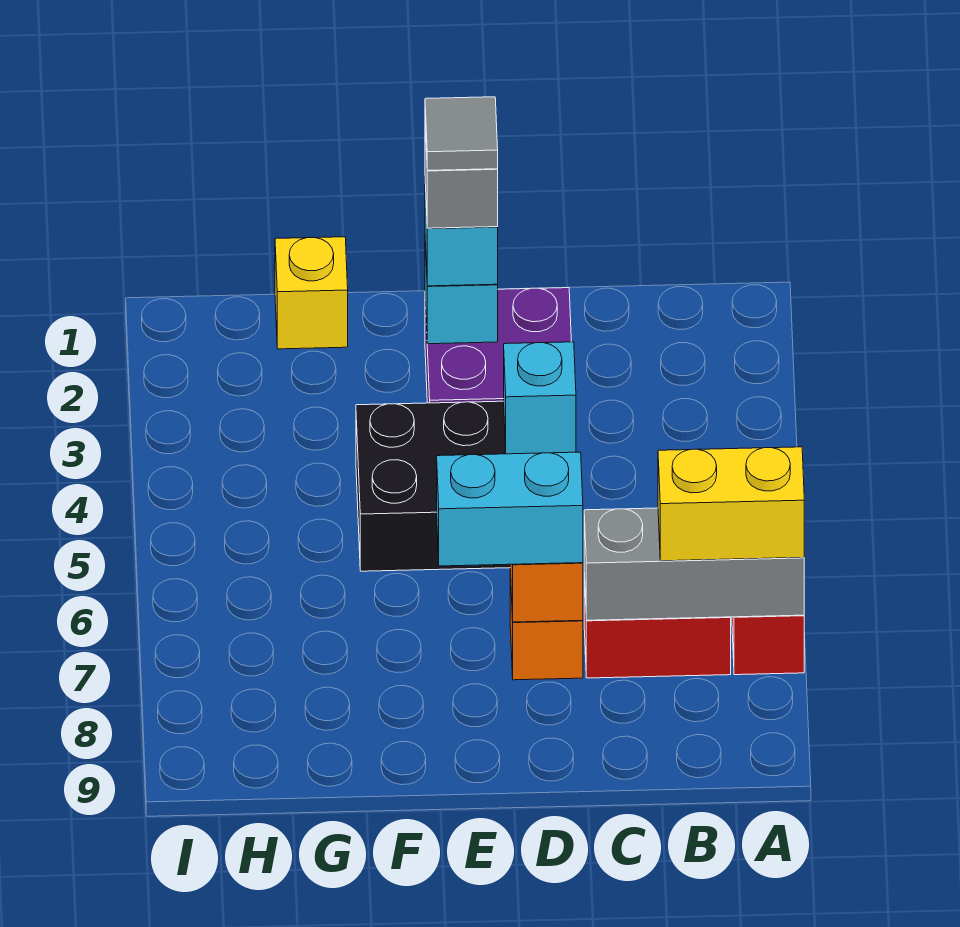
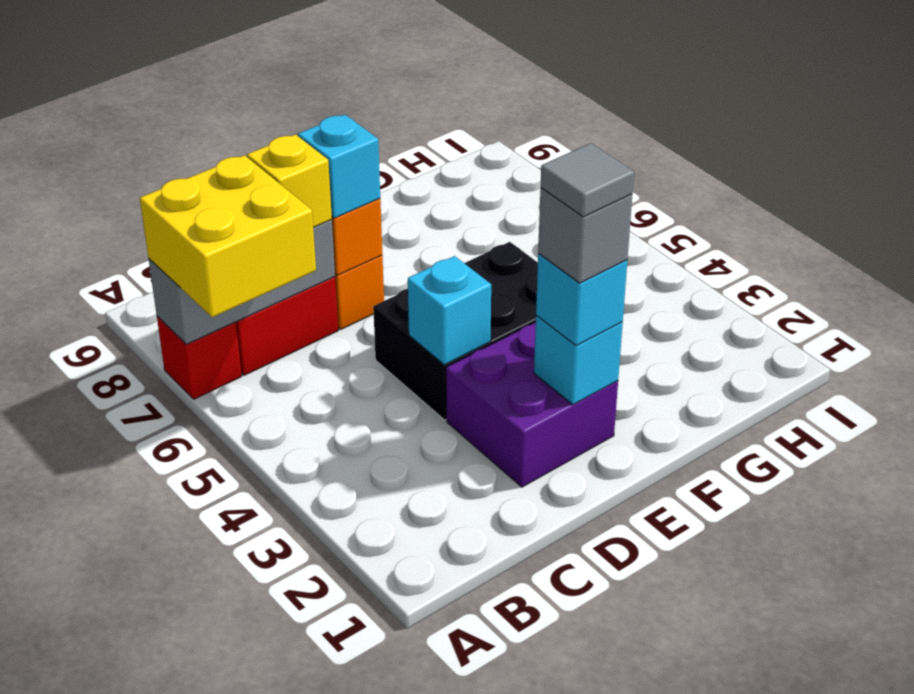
yellow 1x2 brick [658,447,804,561] -> yellow 2x2 brick [140,155,316,317]
cyan 1x2 brick [437,452,583,566] -> cyan 1x1 brick [298,115,380,218]
yellow 1x1 brick [275,237,348,349] -> yellow 1x1 brick moved to [247,135,332,227]

